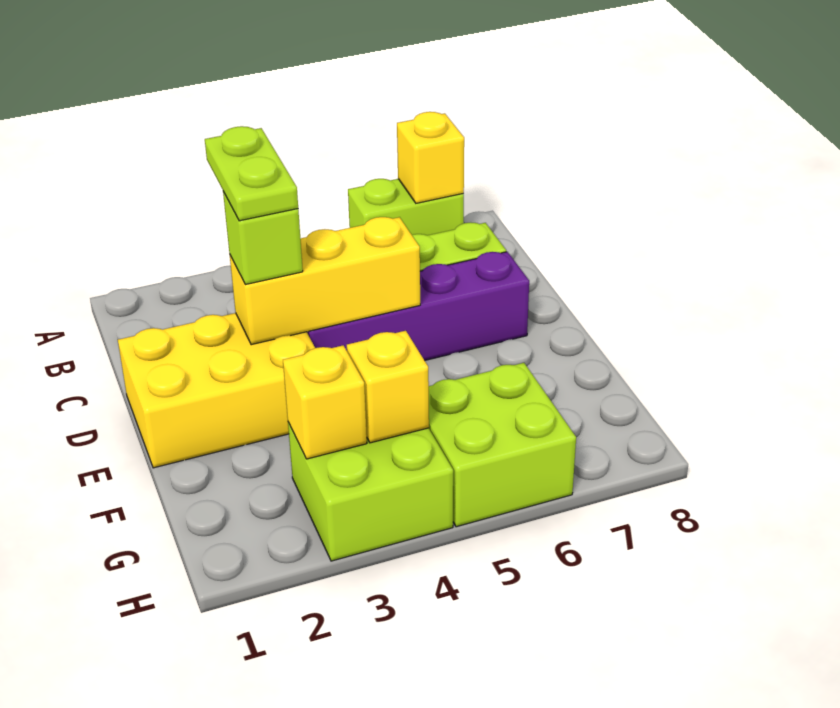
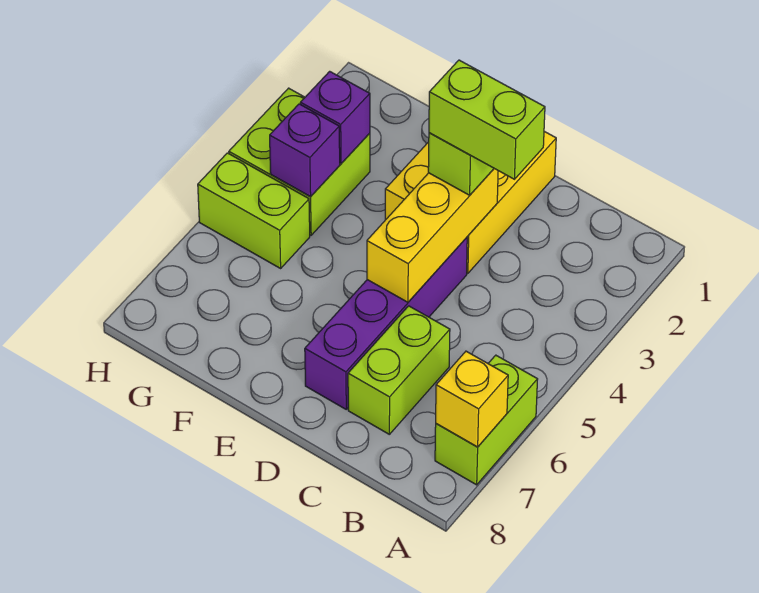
lime 1x2 plate [205,126,298,221] -> lime 1x2 brick [429,60,545,179]
yellow 1x1 brick [283,345,367,459] -> purple 1x1 brick [300,71,370,163]
yellow 1x1 brick [347,331,429,443] -> purple 1x1 brick [270,104,340,197]
lime 2x2 brick [429,363,576,527] -> lime 1x2 brick [198,153,310,268]

